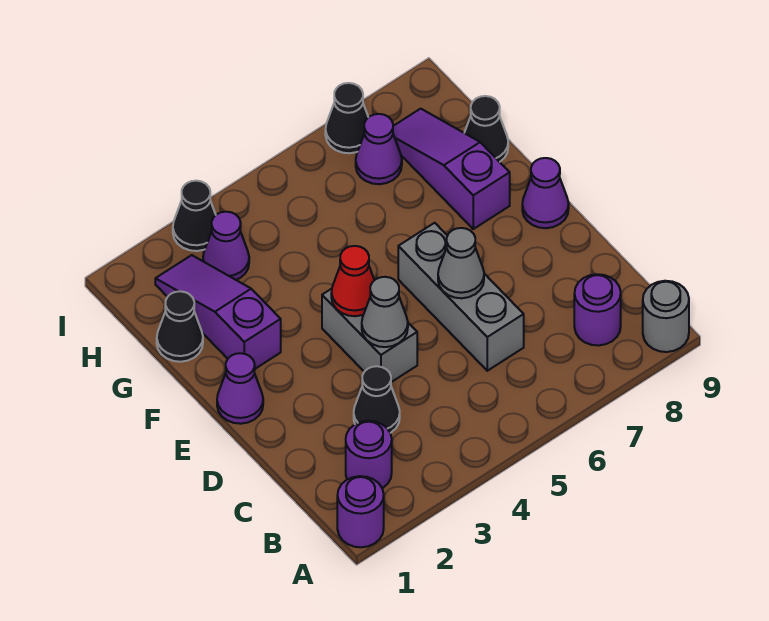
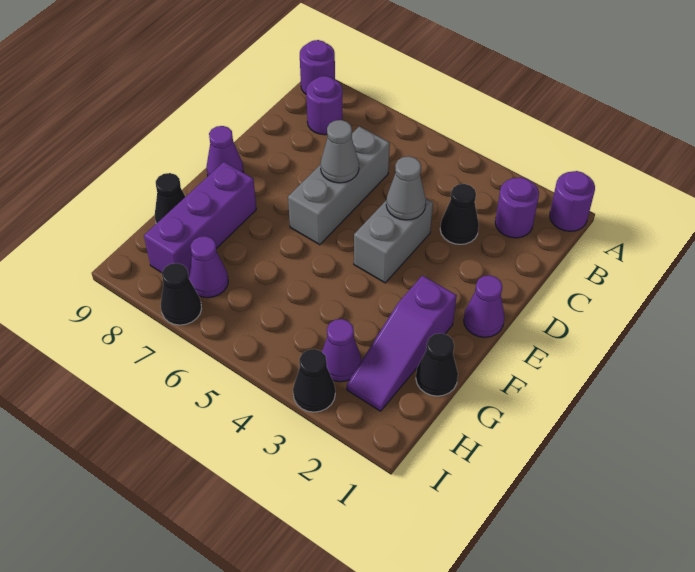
grey 1x1 round brick [643,281,689,352] -> purple 1x1 round brick [300,40,335,94]
red 1x1 cone [331,246,374,316] -> none
purple 1x3 slope [393,109,510,229] -> purple 1x3 brick [144,162,256,275]

